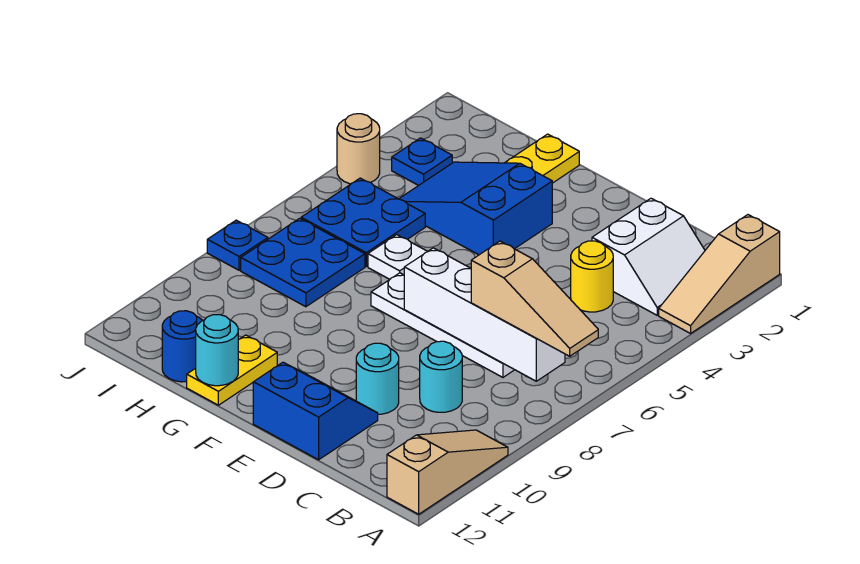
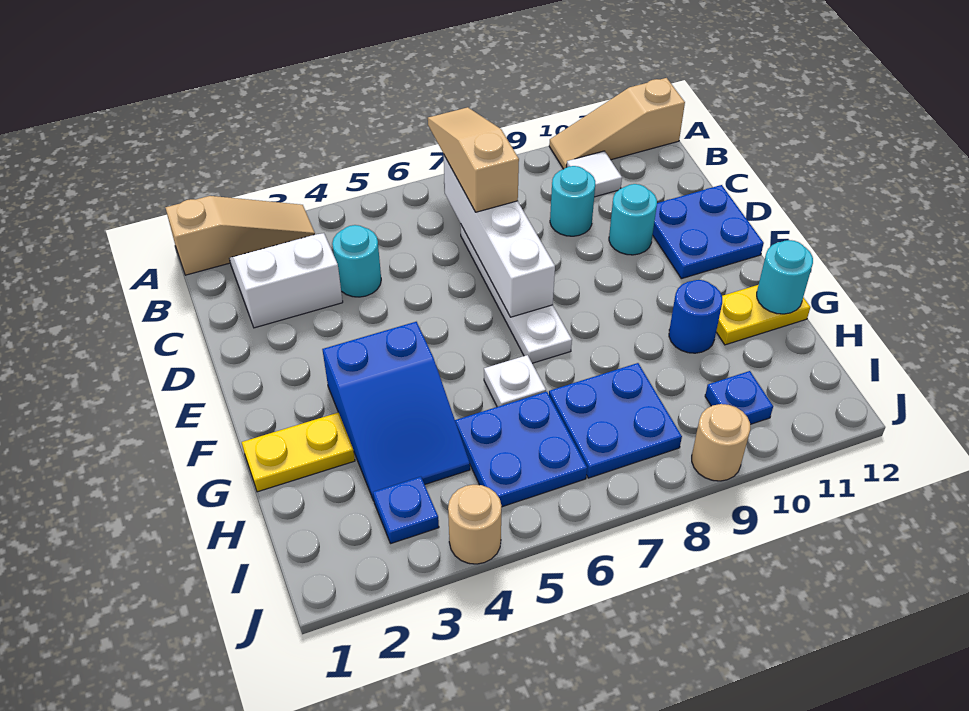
none -> white 1x1 tile [567,151,622,197]
yellow 1x1 round brick [571,241,613,312] -> cyan 1x1 round brick [332,225,381,297]
blue 2x2 slope [253,362,378,460] -> blue 2x2 plate [653,185,764,279]
blue 1x1 round brick [162,311,203,382] -> blue 1x1 round brick moved to [669,280,722,353]
blue 1x1 plate [207,220,268,270] -> blue 1x1 plate moved to [705,371,773,424]
none -> tan 1x1 round brick [692,404,750,481]

